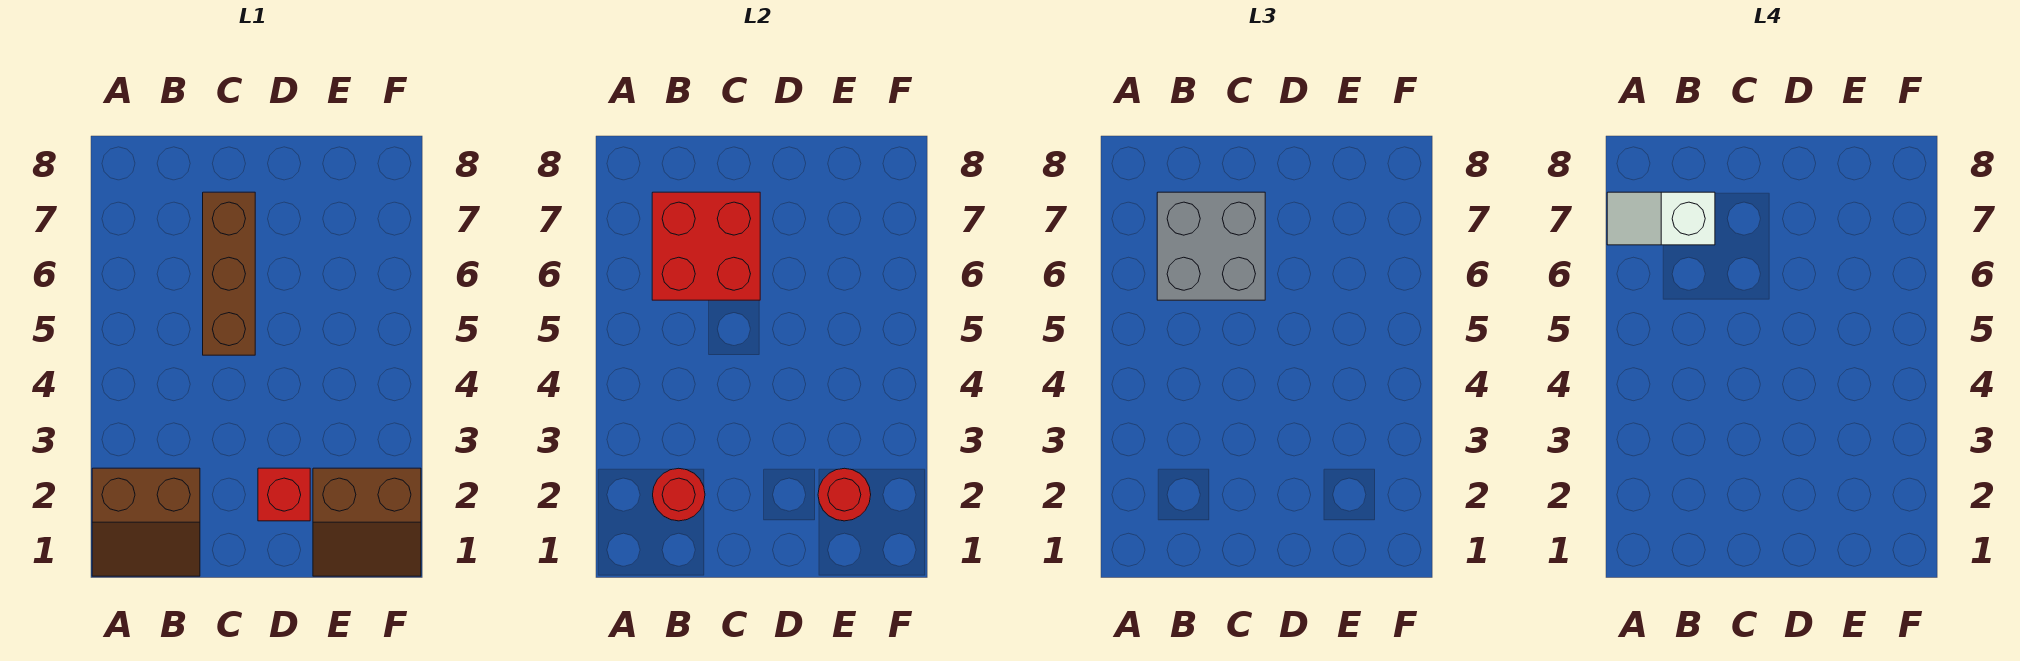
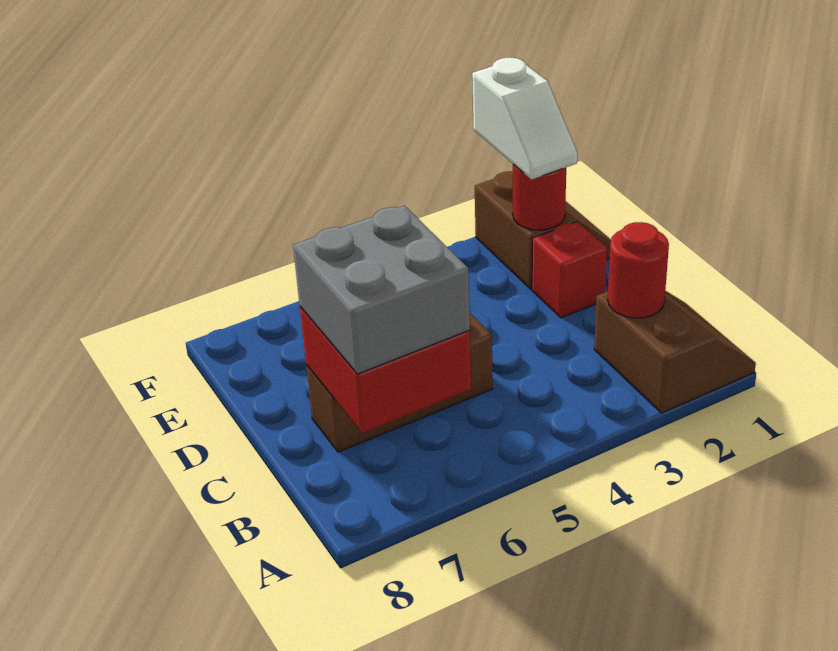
white 1x2 slope [1607,192,1715,245] -> white 1x2 slope moved to [472,58,577,180]

